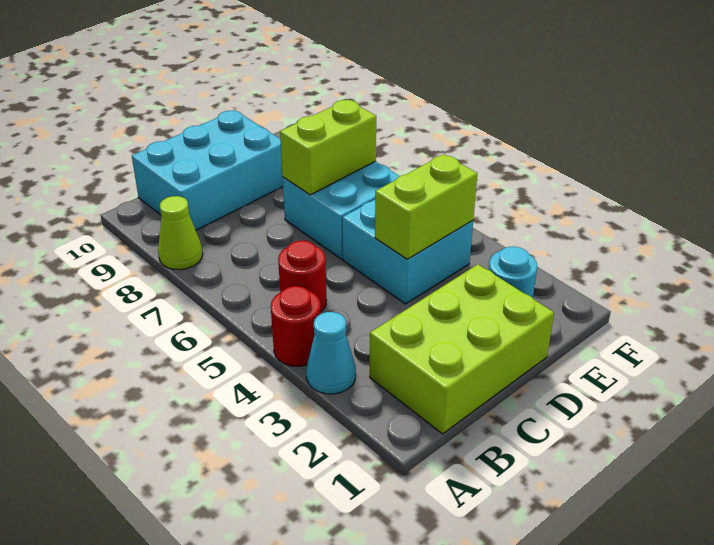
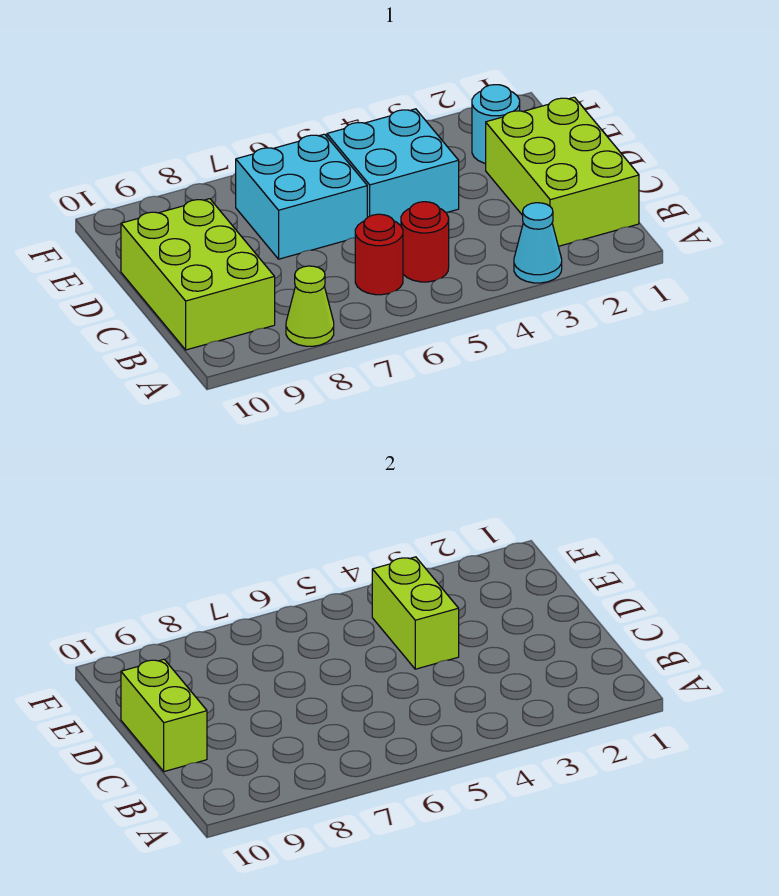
red 1x1 round brick [271,286,321,366] -> red 1x1 round brick moved to [355,214,403,295]
cyan 2x3 brick [132,110,283,230] -> lime 2x3 brick [121,199,275,350]
lime 1x2 brick [280,100,376,195] -> lime 1x2 brick moved to [121,659,207,772]

